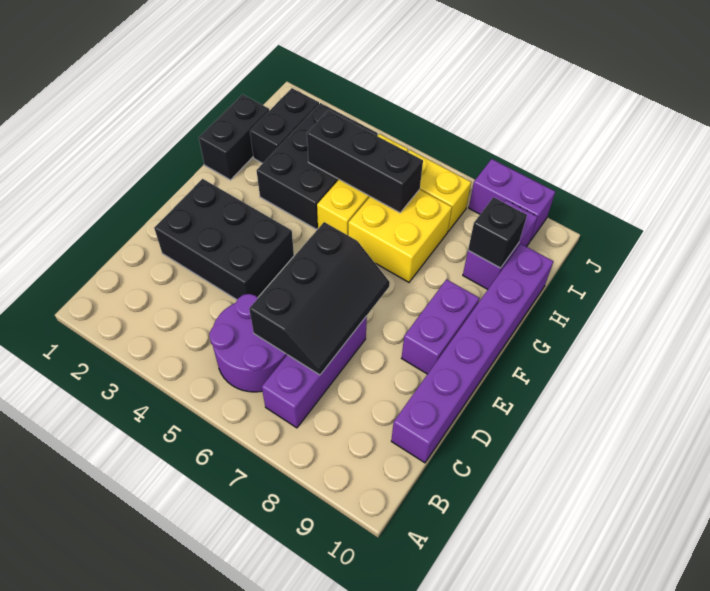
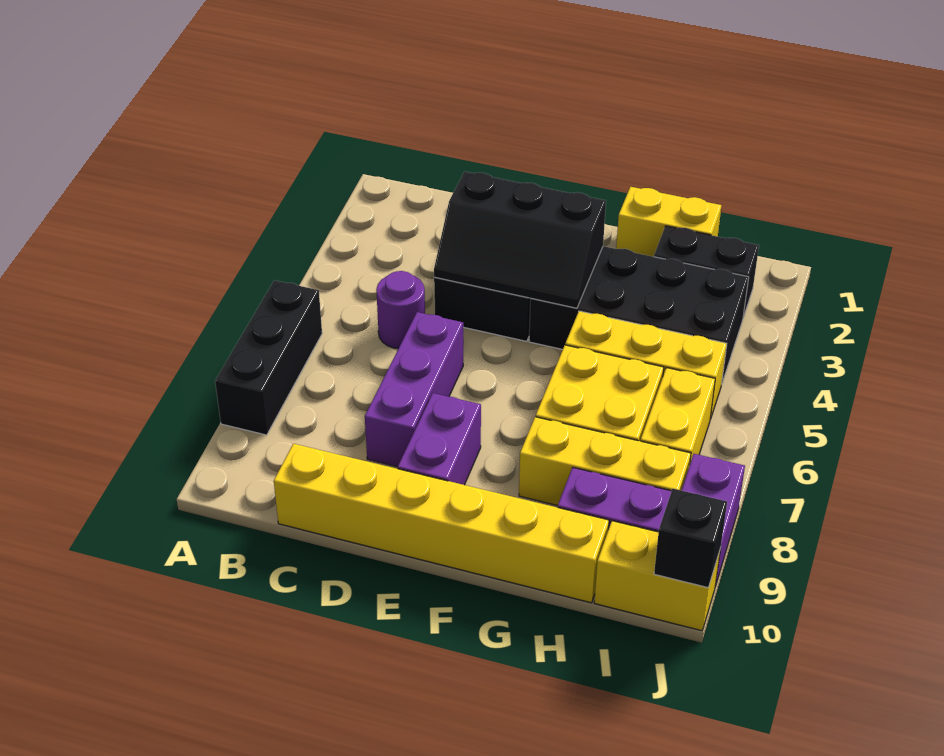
purple 2x2 round brick [209,294,287,392] -> purple 1x1 round brick [376,271,425,349]
purple 1x3 brick [262,316,367,428] -> purple 1x3 brick turned to [365,312,463,467]
black 2x3 slope [249,222,390,375] -> black 2x3 slope moved to [434,172,606,308]
purple 1x6 brick [391,244,554,463] -> yellow 1x6 brick [274,444,609,603]
purple 1x2 brick [402,279,479,374] -> purple 1x2 brick turned to [398,393,481,485]
black 1x2 brick [199,95,269,180] -> yellow 1x2 brick [616,187,721,257]
black 2x3 brick [256,103,378,229] -> black 2x4 brick [529,246,749,383]
none -> yellow 1x3 brick [519,417,691,505]
black 1x3 brick [307,111,423,213] -> black 1x3 brick moved to [215,280,322,435]
black 1x1 brick [468,197,527,268] -> black 1x1 brick moved to [654,489,727,588]
none -> yellow 1x2 brick [594,521,721,631]

